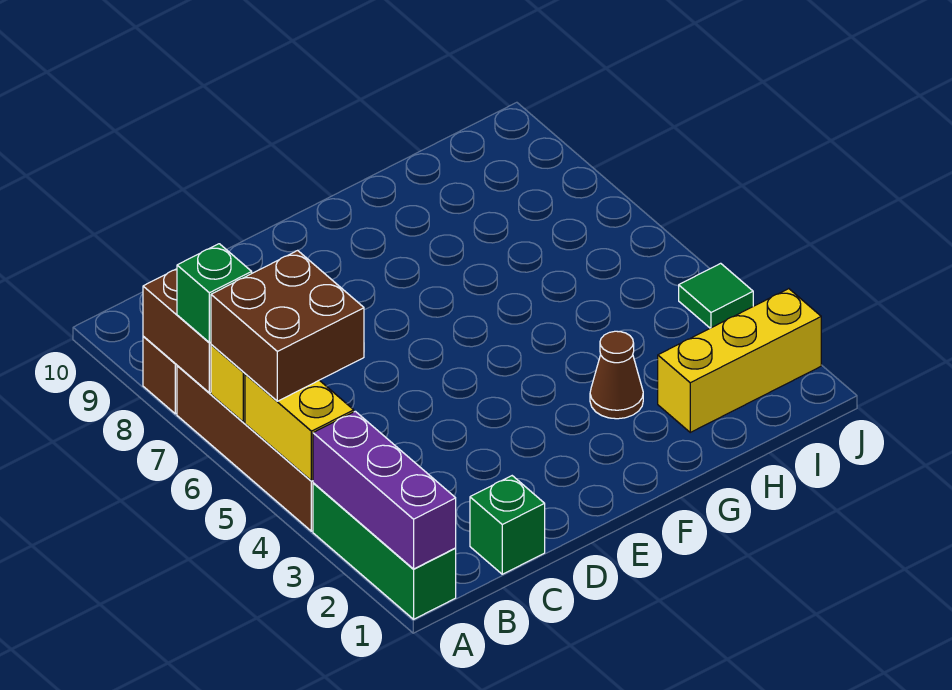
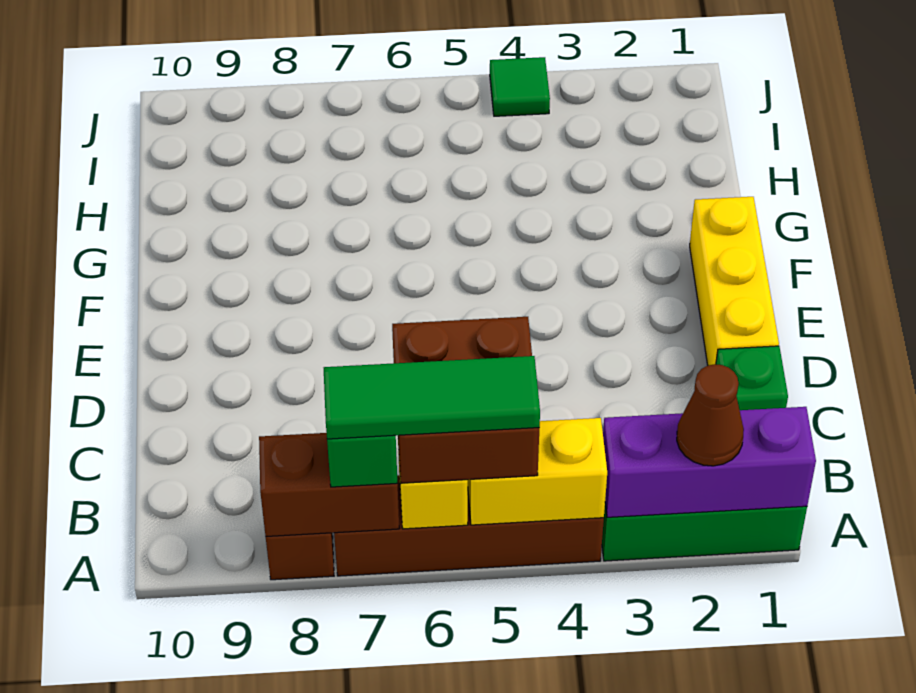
none -> green 1x3 tile [324,356,540,439]
brown 1x1 cone [590,331,643,419] -> brown 1x1 cone moved to [677,364,744,466]
yellow 1x3 brick [658,289,821,432] -> yellow 1x3 brick moved to [690,197,779,366]

